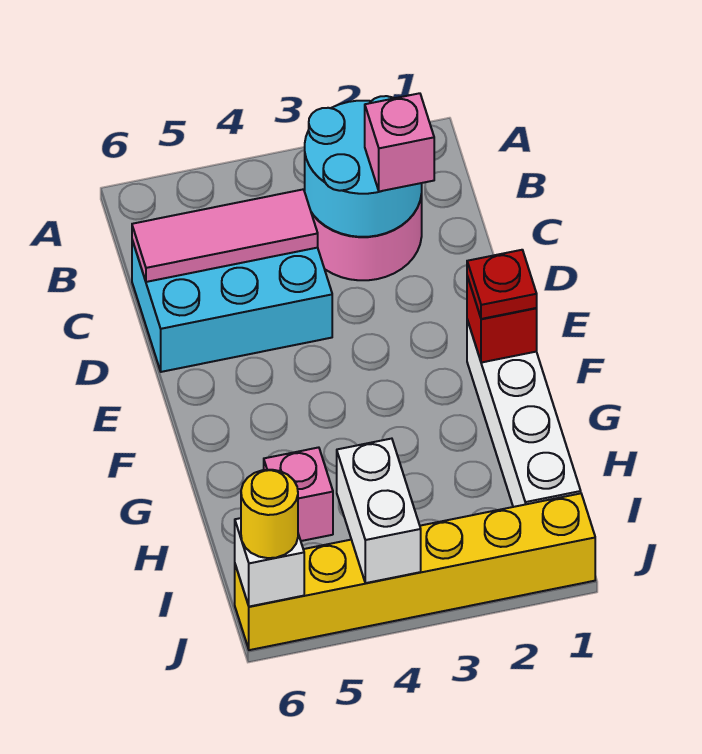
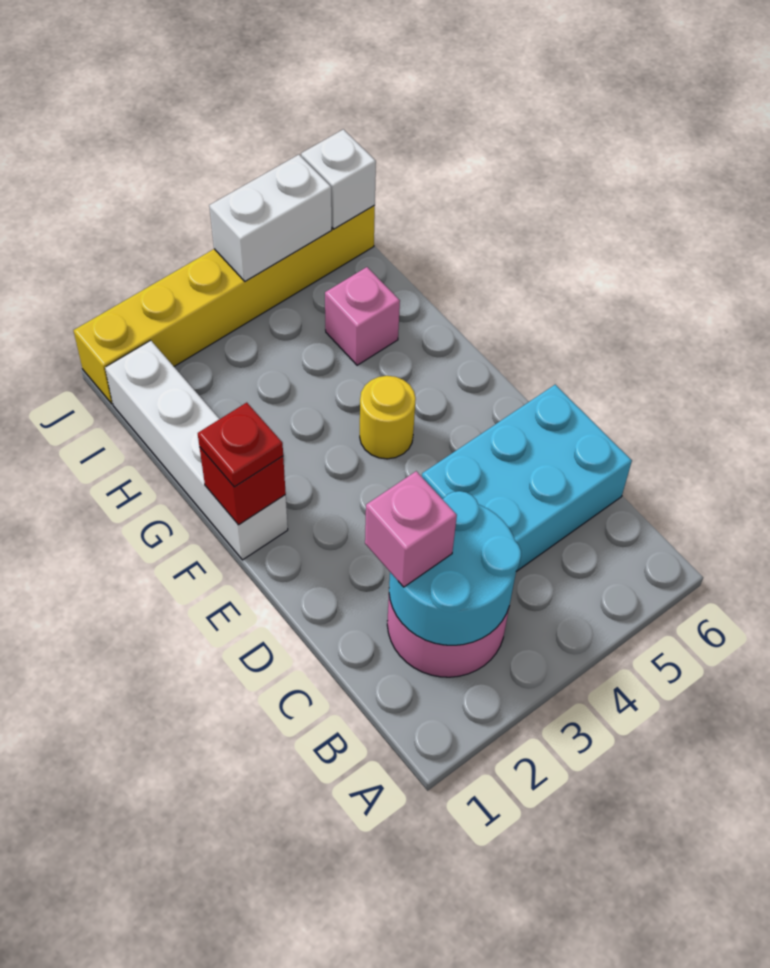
pink 1x3 tile [132,189,318,282] -> none
white 1x2 brick [337,439,421,583] -> white 1x2 brick turned to [209,155,332,281]
yellow 1x1 round brick [241,470,298,558] -> yellow 1x1 round brick moved to [360,376,416,459]

